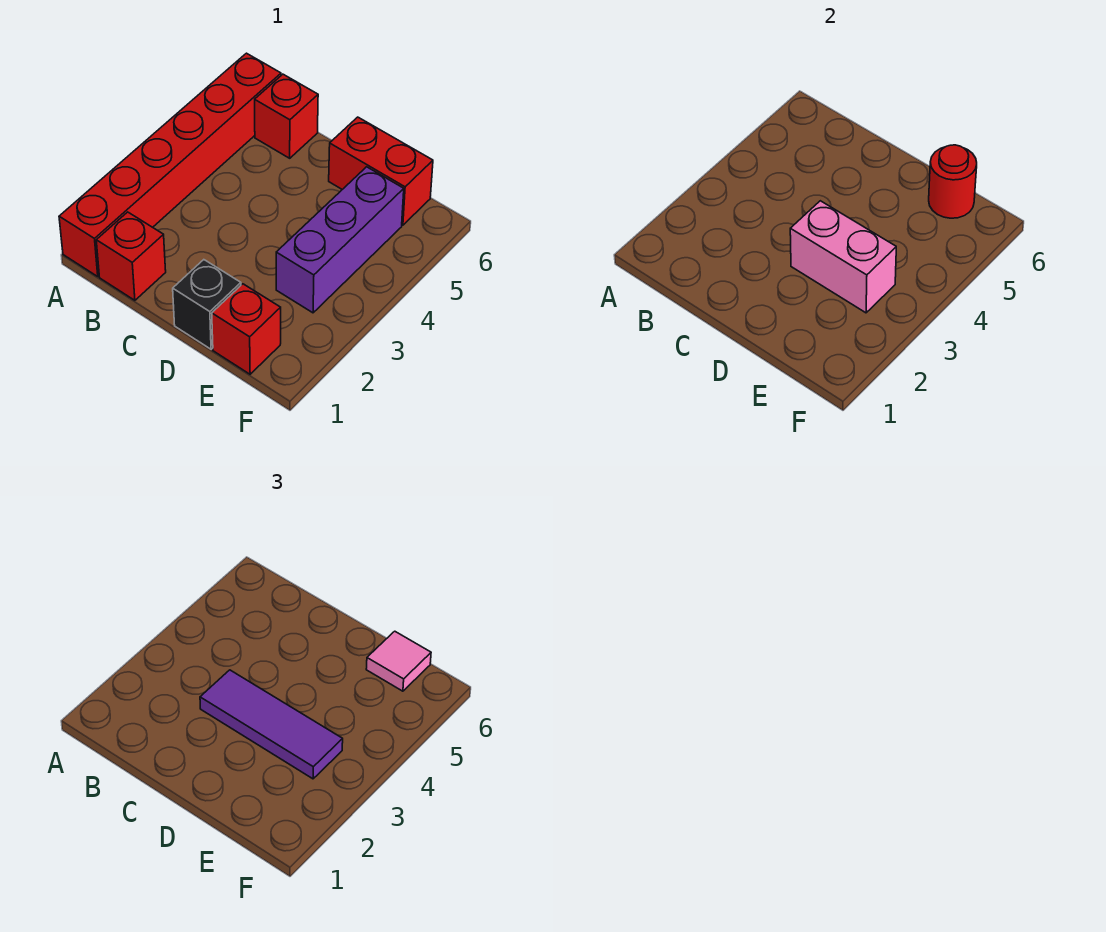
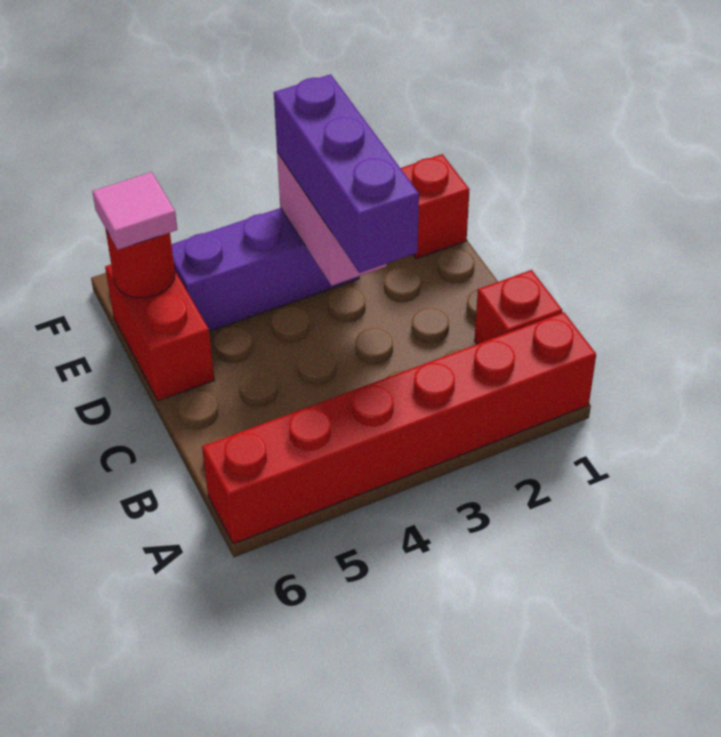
red 1x1 brick [255,74,318,158] -> none
purple 1x3 tile [200,670,343,779] -> purple 1x3 brick [274,74,419,273]
black 1x1 brick [173,260,241,349] -> none

